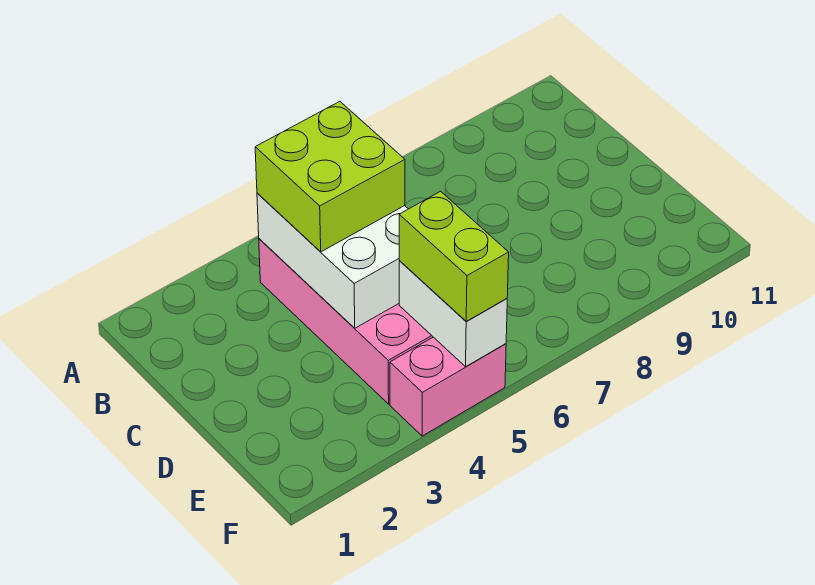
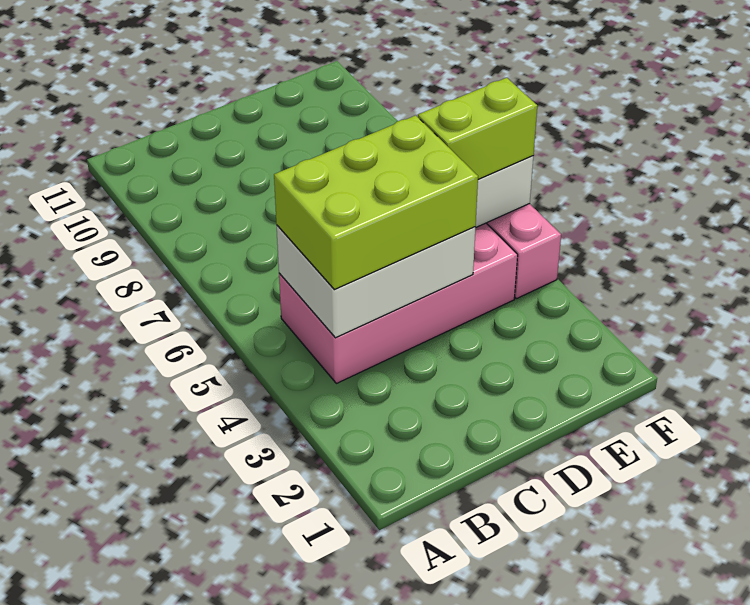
lime 2x2 brick [255,102,405,252] -> lime 2x3 brick [274,115,478,290]

